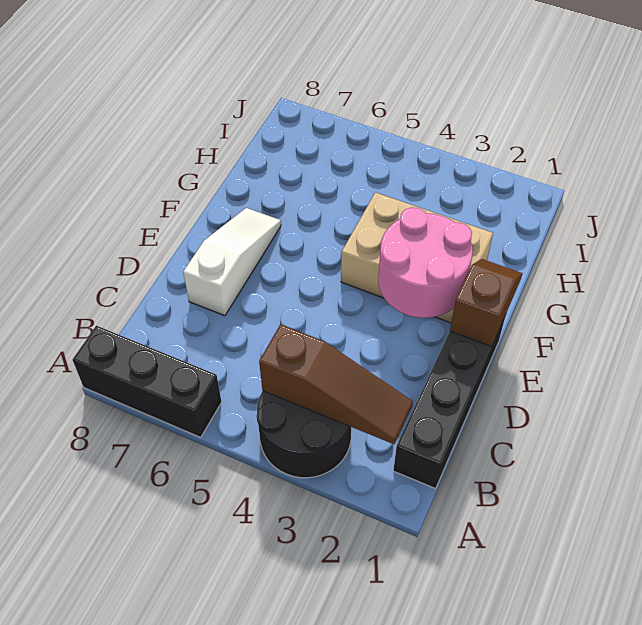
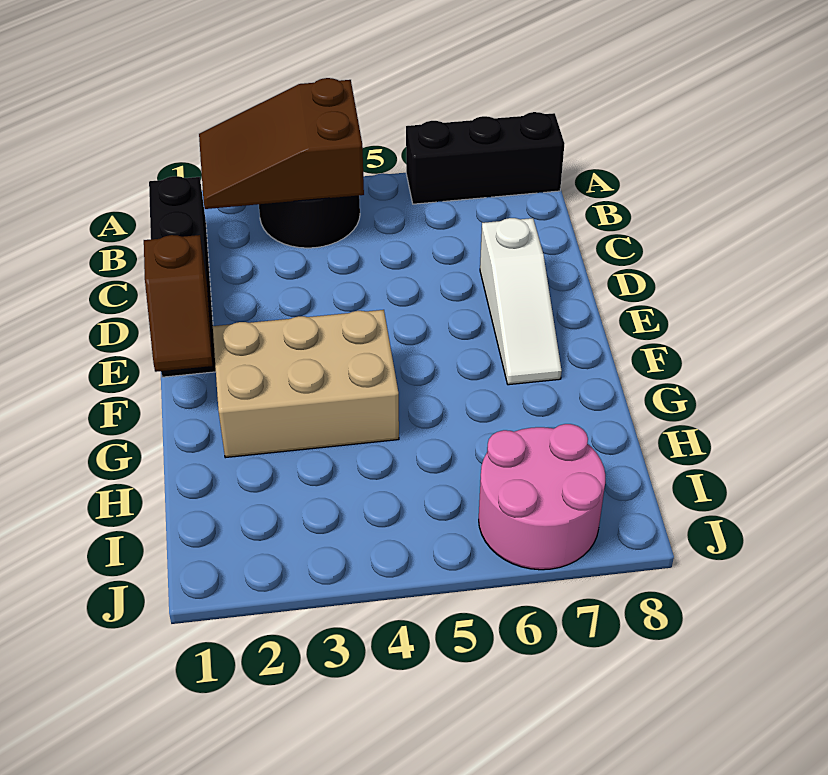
brown 1x3 slope [259,324,413,444] -> brown 2x3 slope [199,78,364,209]
pink 2x2 round brick [378,207,473,318] -> pink 2x2 round brick moved to [479,424,605,570]

